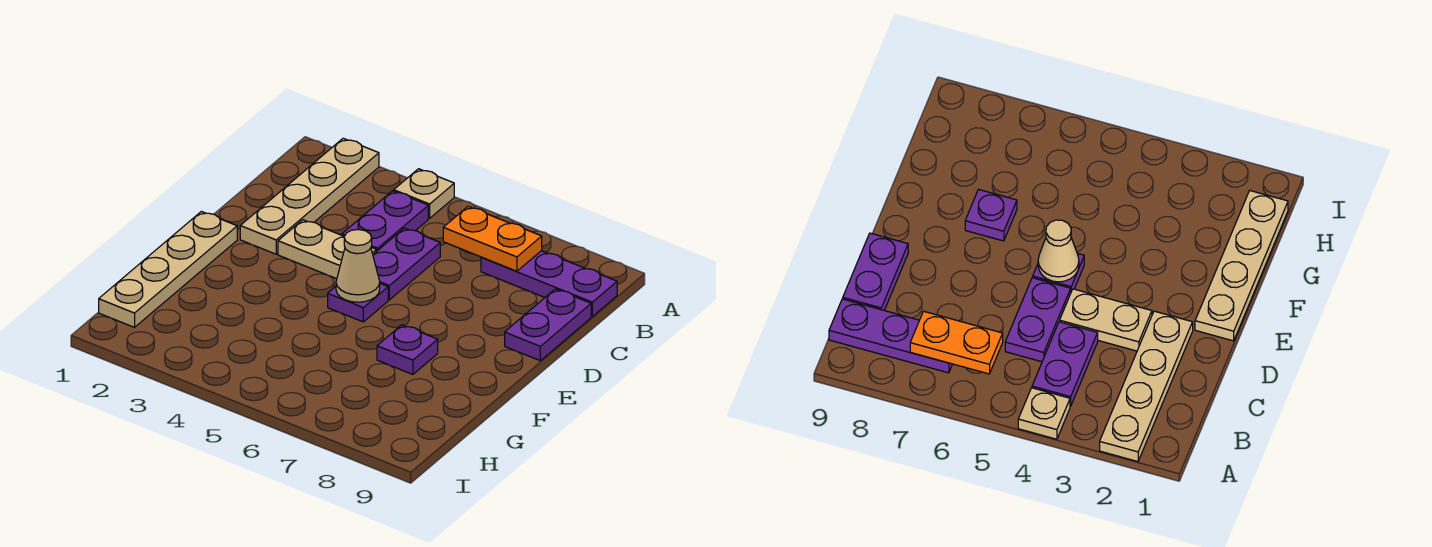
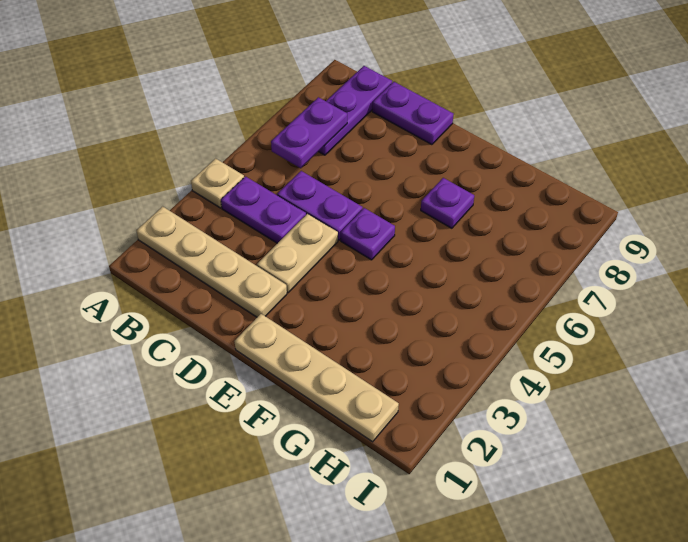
orange 1x2 plate [443,206,542,271] -> purple 1x2 plate [271,97,347,168]
tan 1x1 cone [336,229,380,302] -> none

